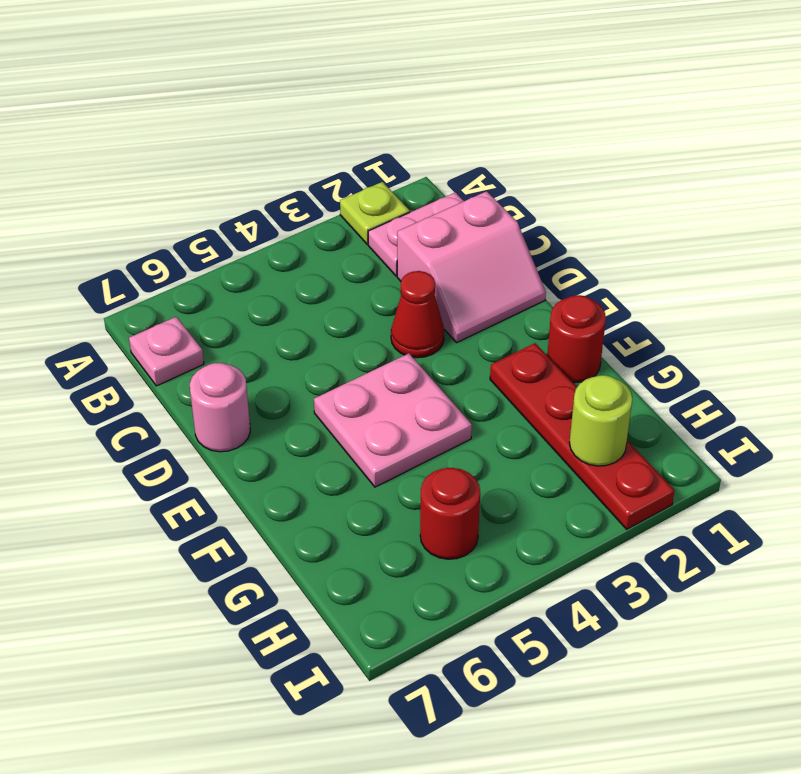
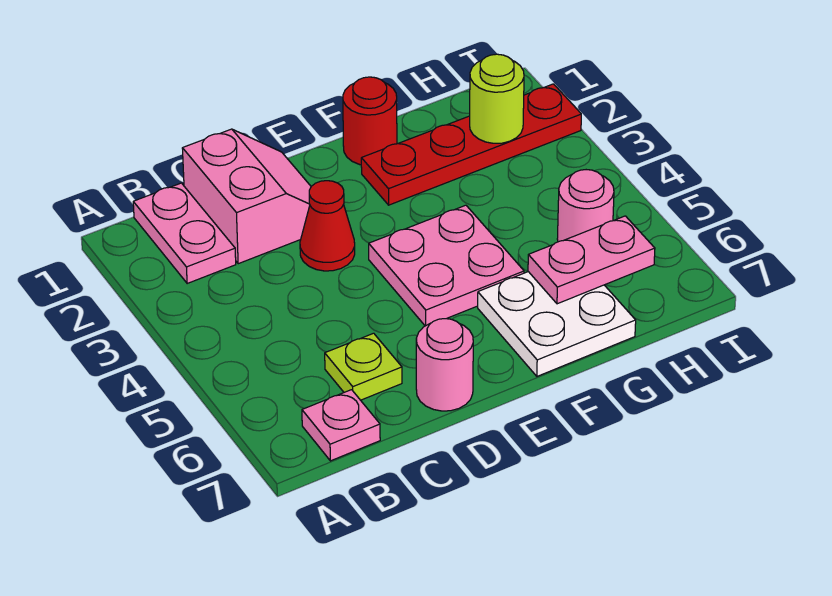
lime 1x1 plate [340,182,410,244] -> lime 1x1 plate moved to [325,333,402,400]
none -> white 2x2 plate [478,272,636,376]
none -> pink 1x2 plate [528,216,655,304]
red 1x1 round brick [420,468,480,559] -> pink 1x1 round brick [557,170,614,242]

